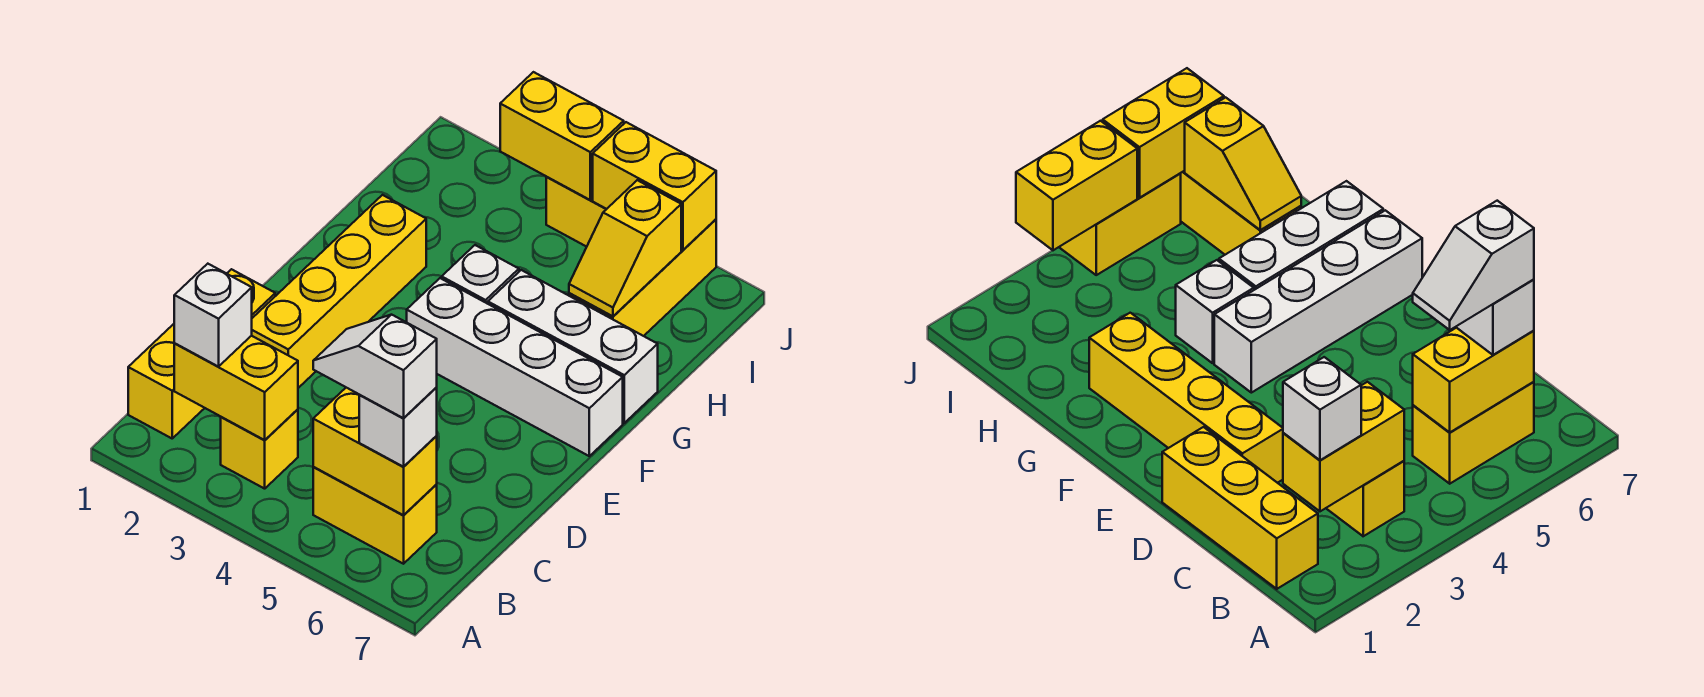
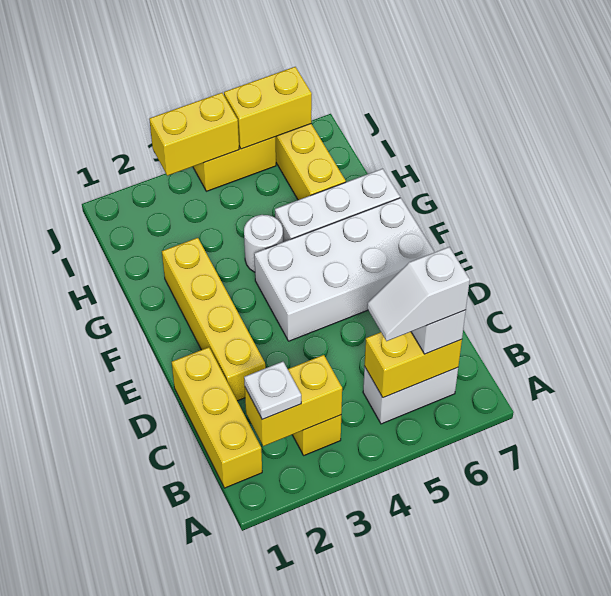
white 1x1 brick [174,264,252,367] -> white 1x1 plate [244,362,301,420]
yellow 1x2 brick [313,467,437,564] -> white 1x2 brick [363,366,458,424]
white 1x4 brick [407,278,623,456] -> white 2x4 brick [254,198,434,341]
white 1x1 brick [442,245,519,304] -> white 1x1 round brick [244,215,283,272]
yellow 1x2 slope [569,180,681,316] -> none

